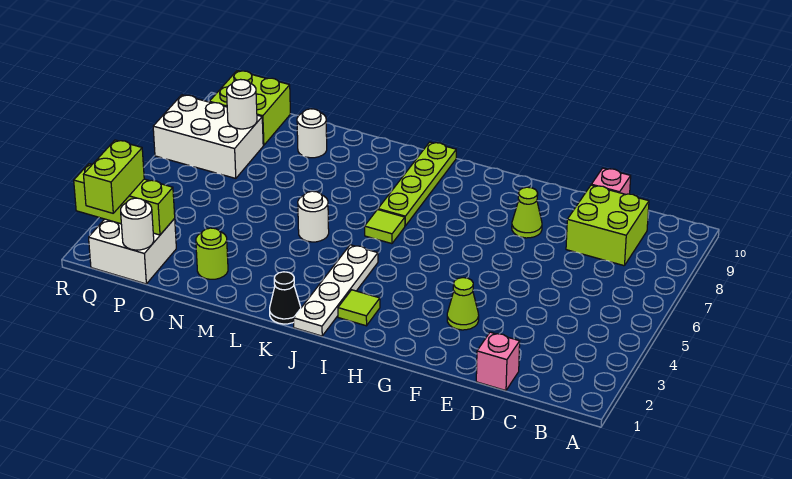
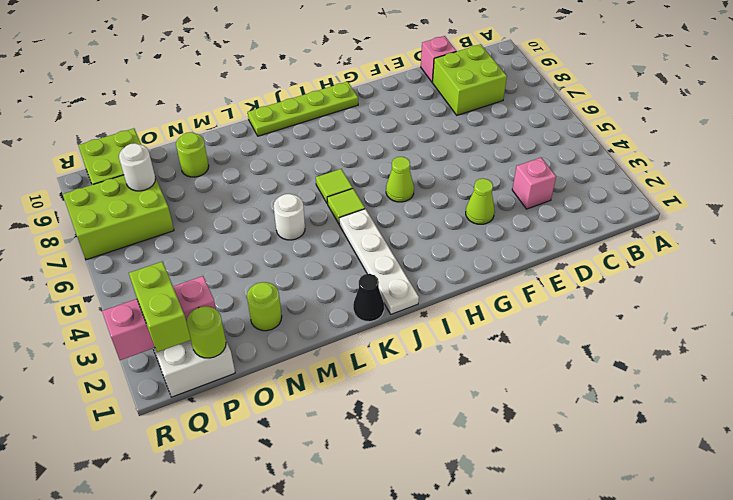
pink 1x1 brick [476,332,520,391] -> pink 1x1 brick moved to [512,158,556,209]
lime 1x1 cone [512,187,542,238] -> lime 1x1 cone moved to [386,157,414,202]
lime 1x1 tile [338,290,380,326] -> lime 1x1 tile moved to [327,189,365,224]
lime 1x4 plate [378,142,456,226] -> lime 1x4 plate turned to [248,82,358,136]
white 1x1 round brick [297,109,327,158] -> lime 1x1 round brick [176,132,209,177]
white 1x1 round brick [121,198,154,250] -> lime 1x1 round brick [187,306,226,358]
lime 1x3 brick [74,164,175,235] -> pink 1x3 brick [102,276,216,360]
white 2x3 brick [153,95,263,178] -> lime 2x3 brick [63,175,174,260]

